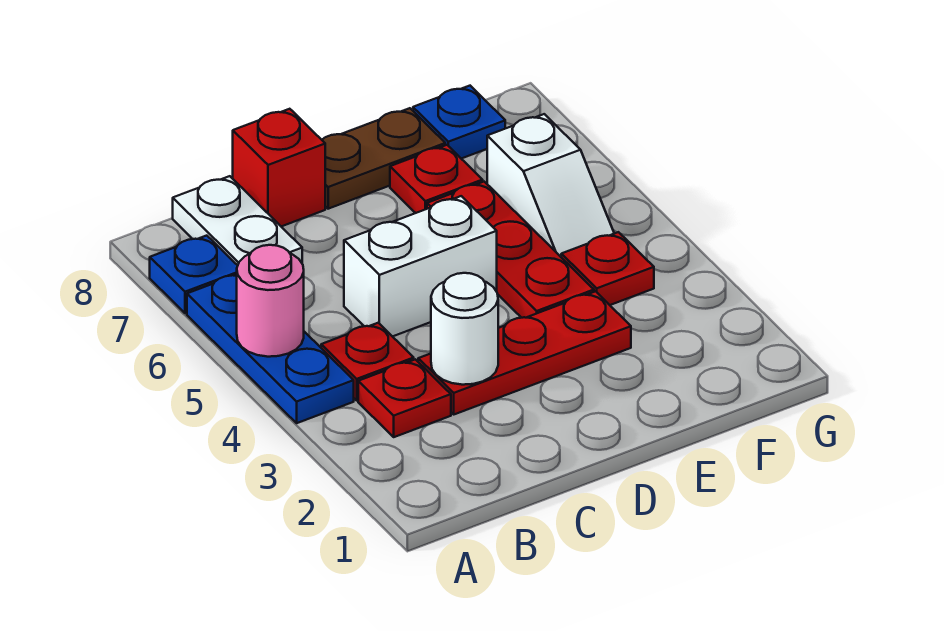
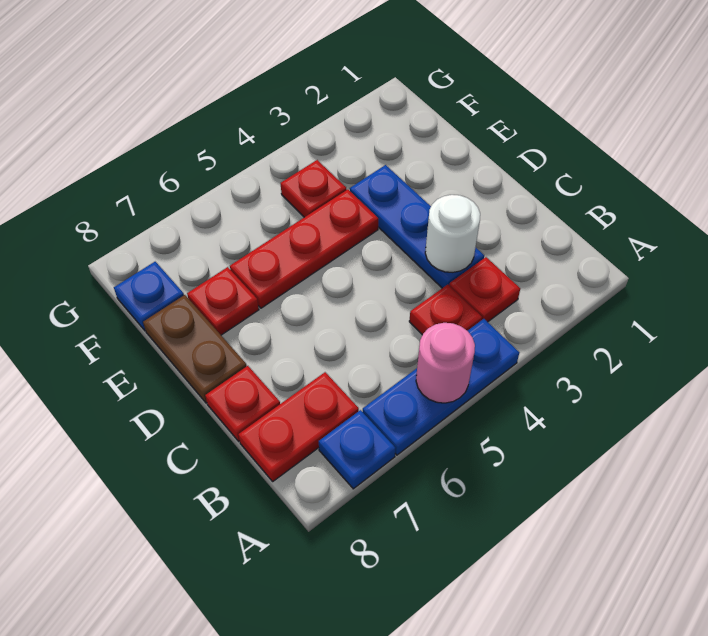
white 1x2 plate [173,176,302,265] -> red 1x2 plate [238,372,359,481]
red 1x3 plate [418,291,631,414] -> blue 1x3 plate [350,165,484,288]
white 1x2 brick [344,196,497,337] -> none
red 1x1 brick [233,109,325,226] -> red 1x1 plate [205,366,280,441]
white 1x2 slope [487,114,614,257] -> none

